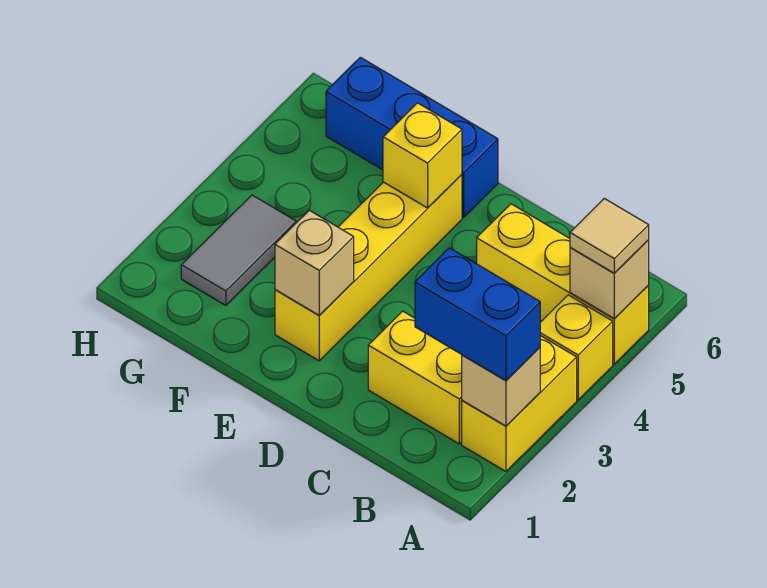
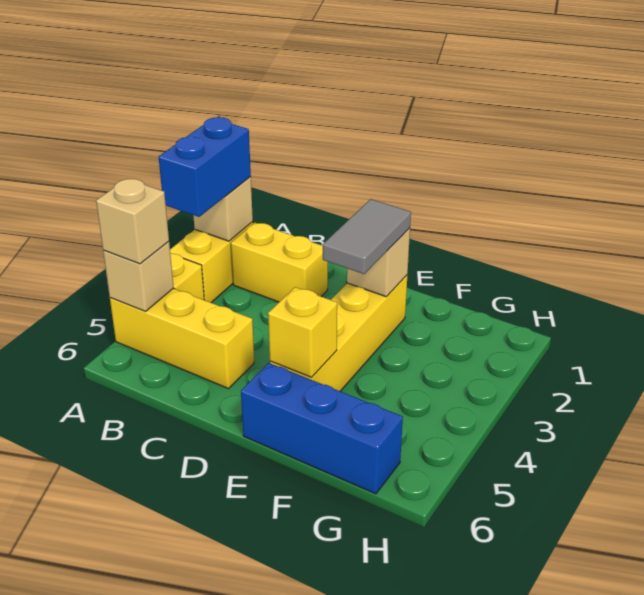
blue 1x2 brick [415,248,540,381] -> blue 1x2 brick turned to [159,117,251,217]
tan 1x1 tile [570,198,649,273] -> tan 1x1 brick [96,179,169,264]
grey 1x2 tile [181,195,296,306] -> grey 1x2 tile moved to [323,199,411,274]

